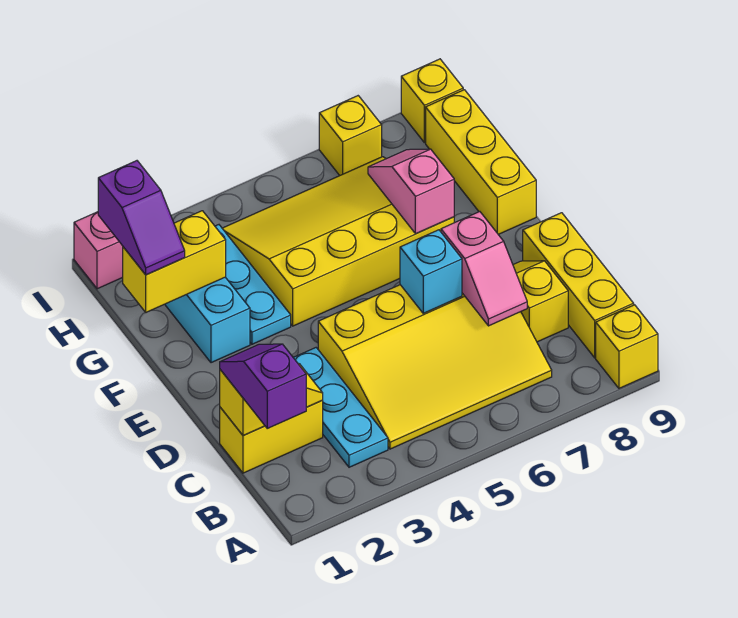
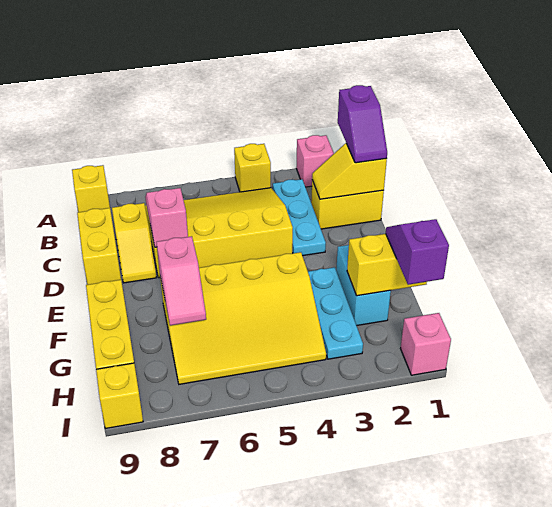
none -> pink 1x1 brick [296,135,334,187]
yellow 1x3 brick [523,213,634,358] -> yellow 1x2 brick [77,208,121,285]
cyan 1x1 brick [400,230,462,313] -> none
yellow 1x1 brick [319,96,382,175] -> yellow 1x1 brick moved to [234,144,271,192]

